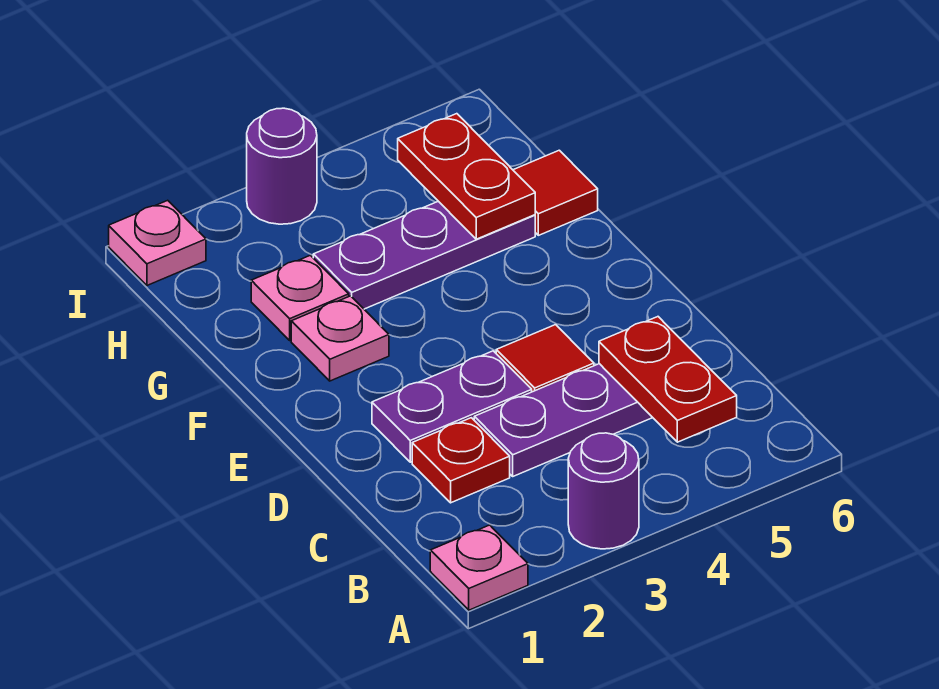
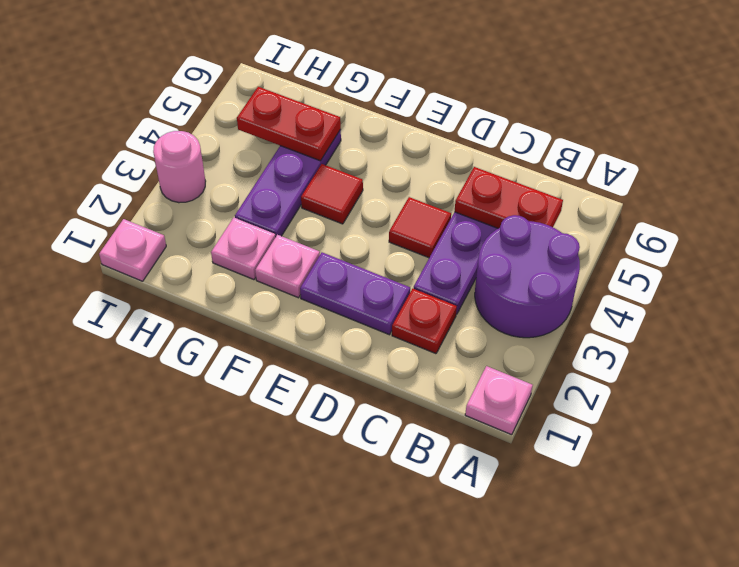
purple 1x1 round brick [568,433,639,549] -> purple 2x2 round brick [475,215,580,338]
purple 1x2 plate [372,351,532,462] -> purple 1x2 plate turned to [300,252,410,335]
red 1x1 tile [513,150,598,235] -> red 1x1 tile moved to [301,164,363,224]
purple 1x1 round brick [247,108,317,224] -> pink 1x1 round brick [153,131,206,203]

